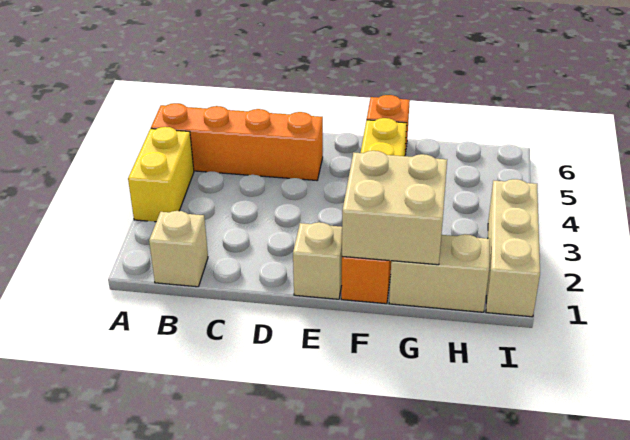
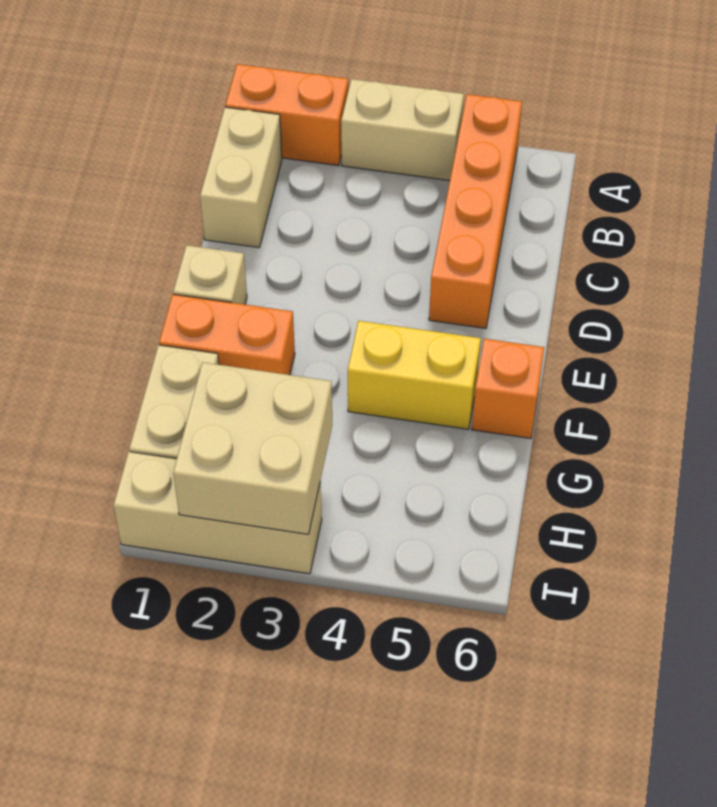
none -> orange 1x2 brick [225,64,348,166]
yellow 1x2 brick [128,127,194,222] -> tan 1x2 brick [341,79,464,181]
tan 1x1 brick [149,211,208,287] -> tan 1x2 brick [200,107,282,248]
tan 2x2 brick [342,151,447,265] -> tan 2x2 brick moved to [173,362,332,534]

